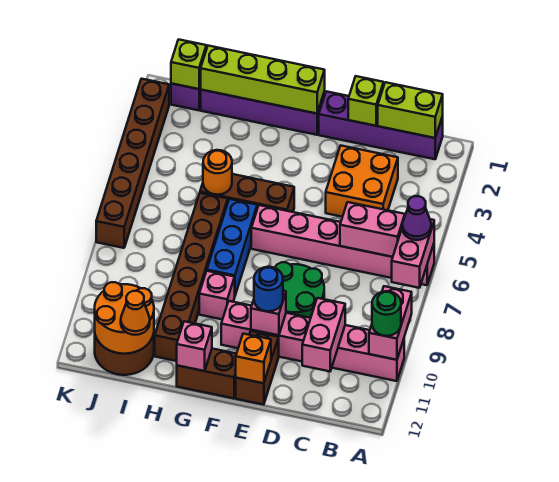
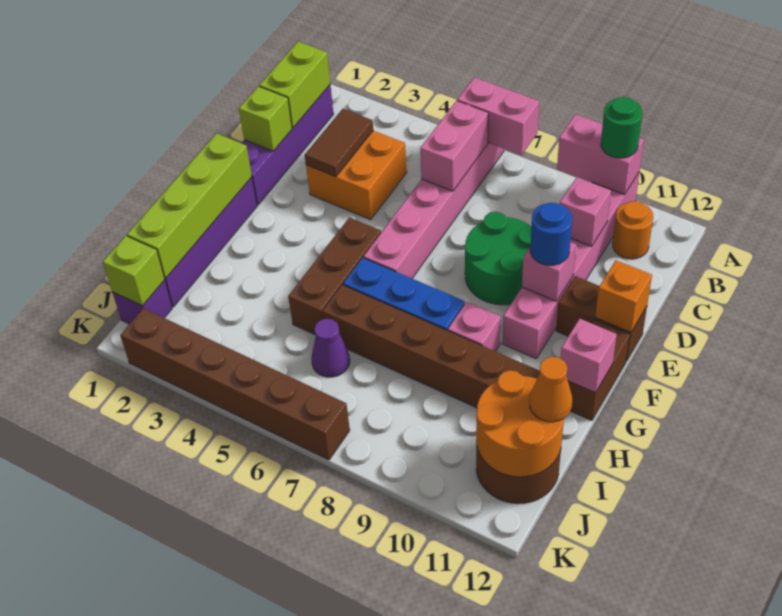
purple 1x1 cone [402,196,431,240] -> purple 1x1 cone moved to [311,319,350,377]
none -> brown 1x2 tile [305,109,373,177]
pink 1x2 brick [302,298,345,371] -> pink 1x1 brick [560,177,611,246]
orange 1x1 round brick [203,150,232,195] -> orange 1x1 round brick moved to [613,201,653,259]

